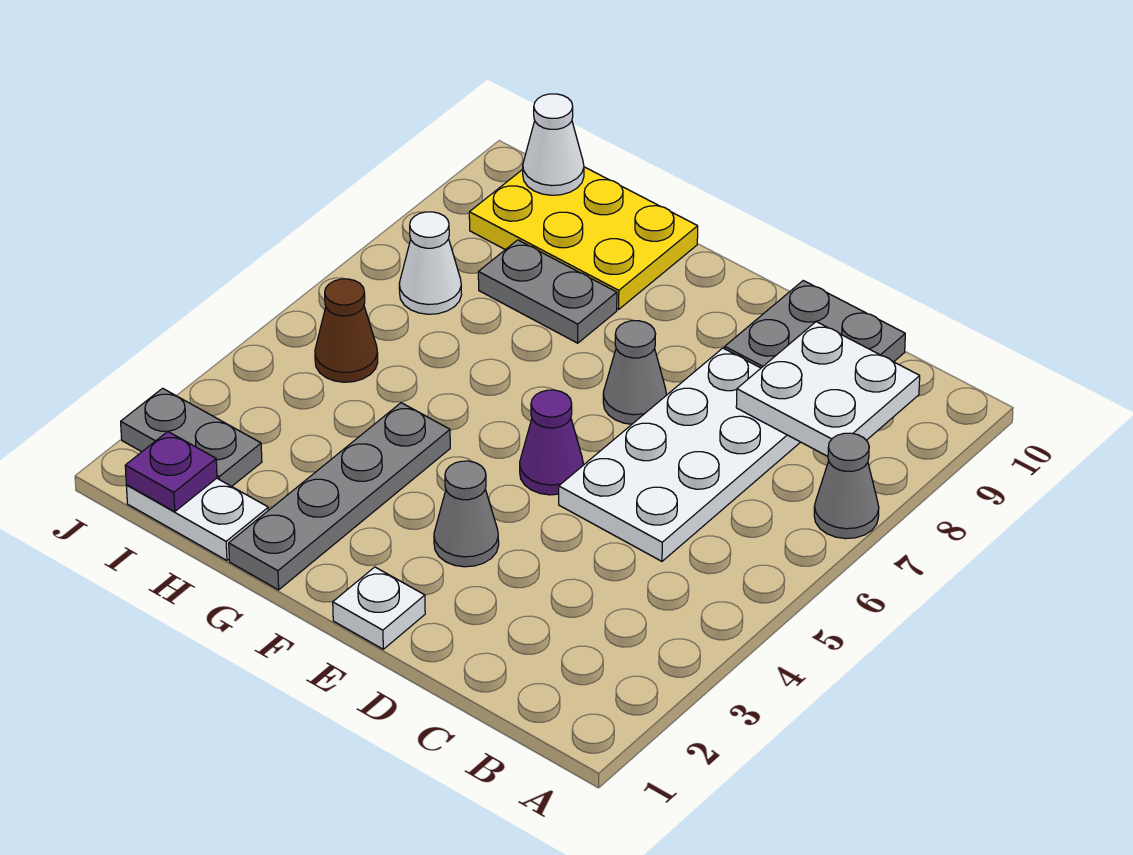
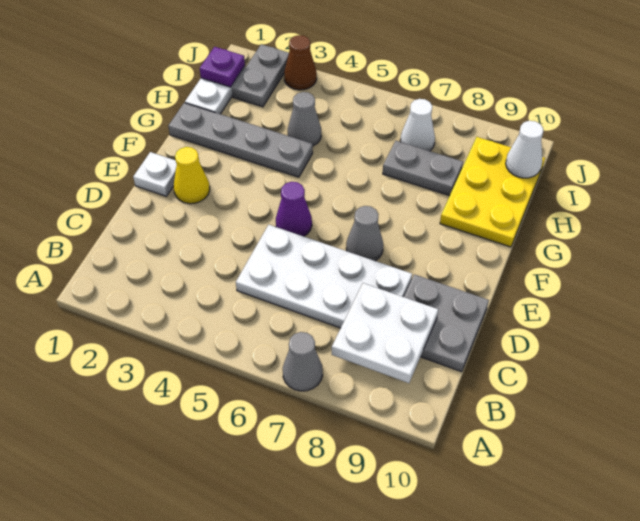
none -> yellow 1x1 cone [174,147,210,204]
grey 1x1 cone [434,461,499,567] -> grey 1x1 cone moved to [287,92,321,146]
grey 1x2 plate [478,240,617,343] -> grey 1x2 plate turned to [383,141,463,196]
brown 1x1 cone [315,279,378,382] -> brown 1x1 cone moved to [284,35,317,90]

